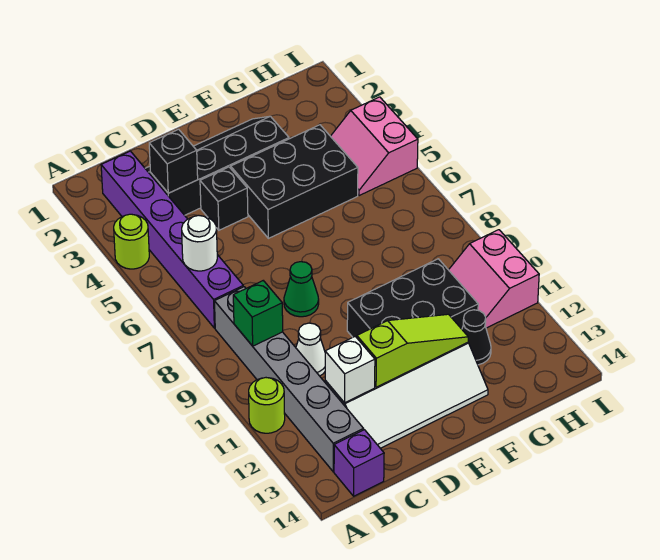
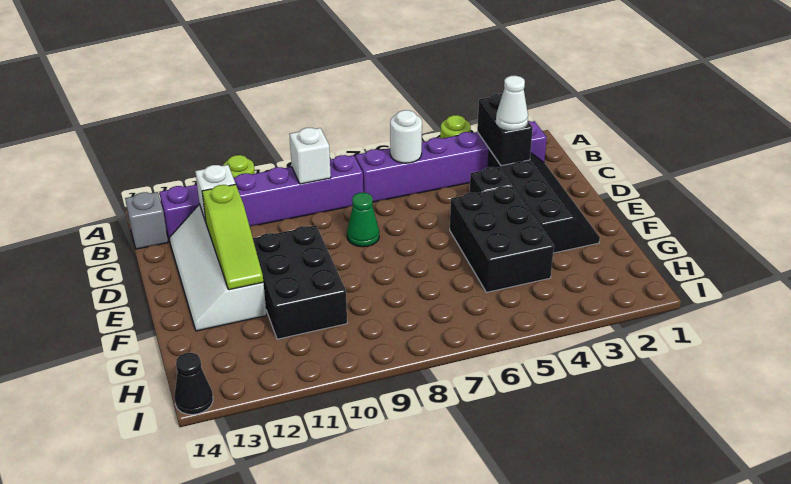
grey 1x6 brick [215,287,363,472] -> purple 1x6 brick [159,155,363,241]
green 1x1 brick [233,281,283,346] -> white 1x1 brick [289,128,331,184]
purple 1x1 brick [334,430,384,496] -> grey 1x1 brick [125,192,168,249]
black 1x1 brick [149,129,198,193] -> black 1x2 brick [477,93,533,166]
white 1x1 cone [296,323,325,376] -> white 1x1 cone moved to [496,76,528,130]
black 1x1 cone [462,310,491,365] -> black 1x1 cone moved to [174,353,213,415]
pink 2x2 slope [331,97,418,196] -> none
pink 2x2 slope [449,230,539,328] -> none

